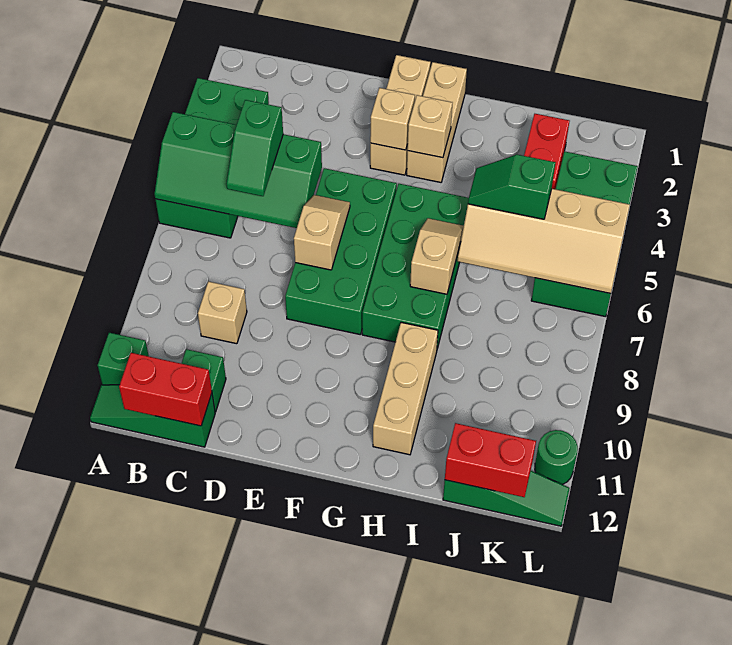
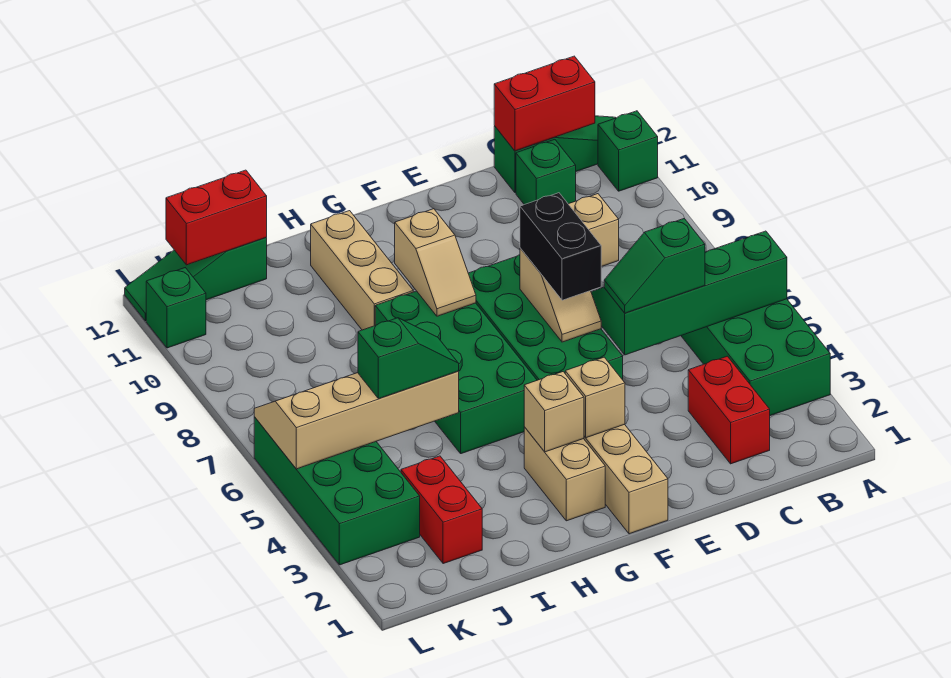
none -> red 1x2 brick [688,356,770,464]
green 1x2 slope [227,100,283,196] -> green 1x2 slope turned to [604,218,705,313]
none -> black 1x2 brick [520,193,601,300]
tan 1x3 brick [407,62,467,182] -> tan 1x2 brick [524,427,605,521]
tan 1x2 slope [410,218,464,294] -> tan 1x2 slope moved to [395,209,476,316]
green 1x1 round brick [535,430,578,485] -> green 1x1 brick [146,268,206,348]

